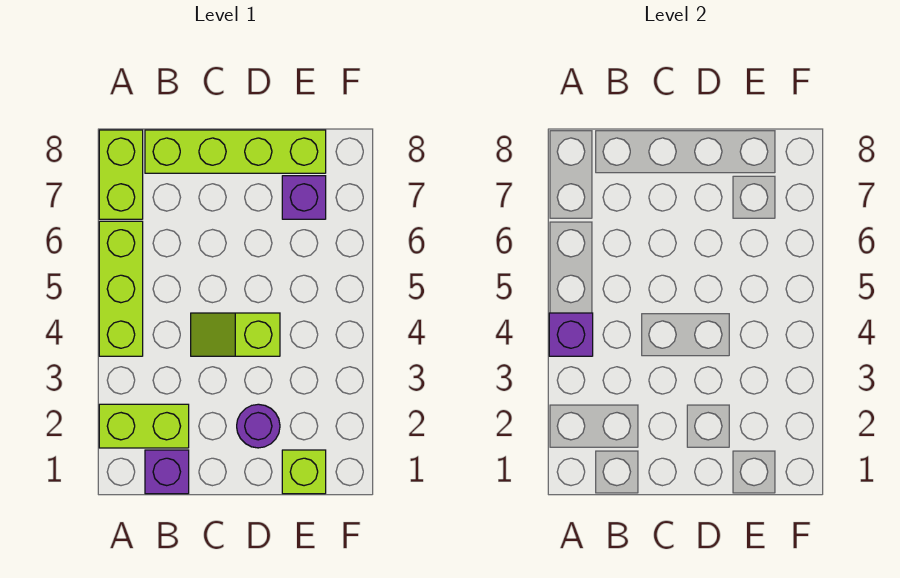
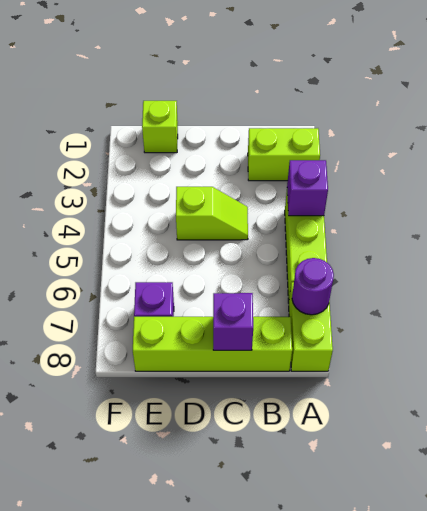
purple 1x1 brick [145,450,189,494] -> purple 1x1 brick moved to [213,293,253,350]
purple 1x1 round brick [237,404,280,448] -> purple 1x1 round brick moved to [292,258,334,315]

